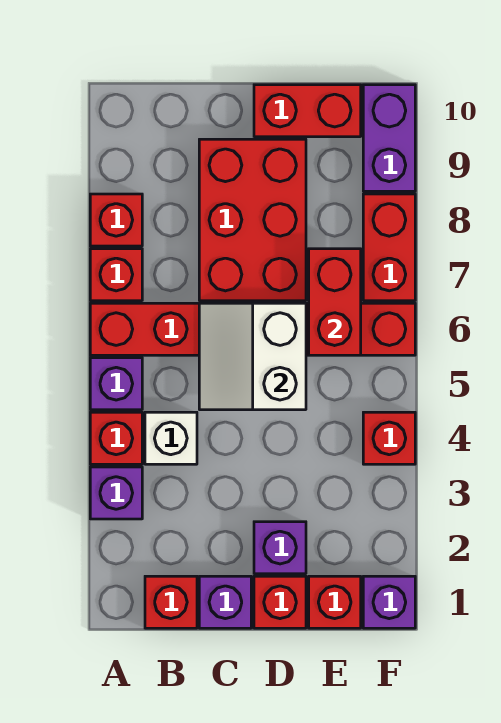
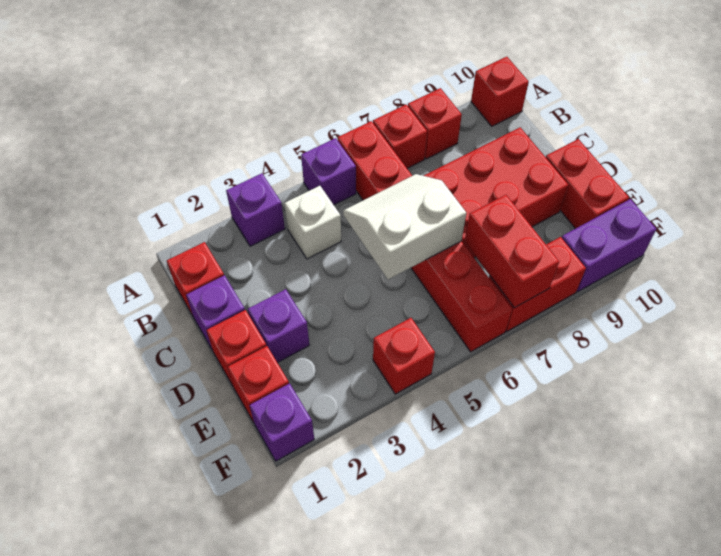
red 1x1 brick [90,412,142,464] -> red 1x1 brick moved to [471,57,529,126]
red 1x2 brick [309,249,361,355] -> red 1x2 brick turned to [465,195,559,308]

